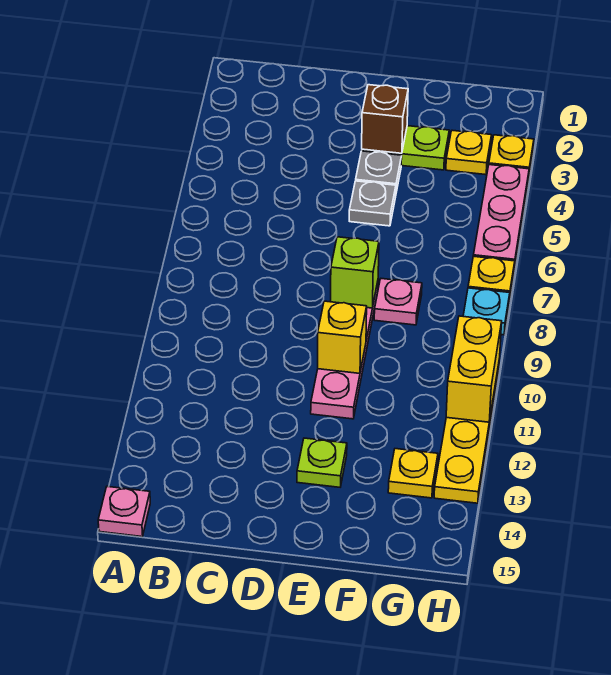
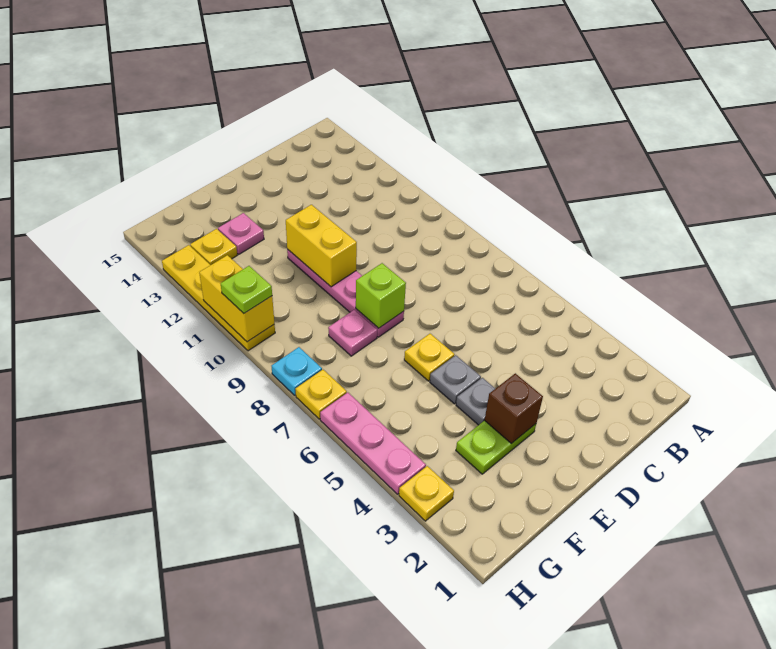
pink 1x1 plate [98,487,150,537] -> pink 1x1 plate moved to [218,213,264,254]
yellow 1x1 brick [318,301,367,373] -> yellow 1x2 brick [286,205,357,287]
lime 1x1 plate [297,438,347,487] -> lime 1x1 plate moved to [221,266,272,313]
yellow 1x1 plate [446,130,492,175] -> yellow 1x1 plate moved to [404,334,455,381]

